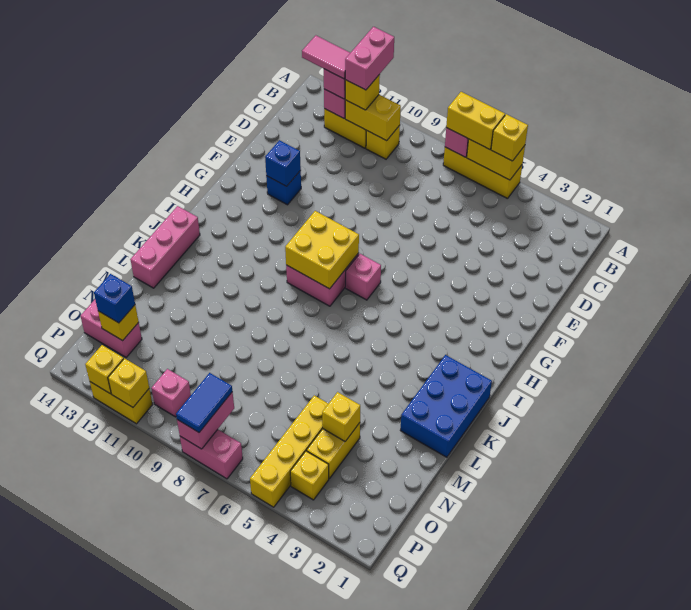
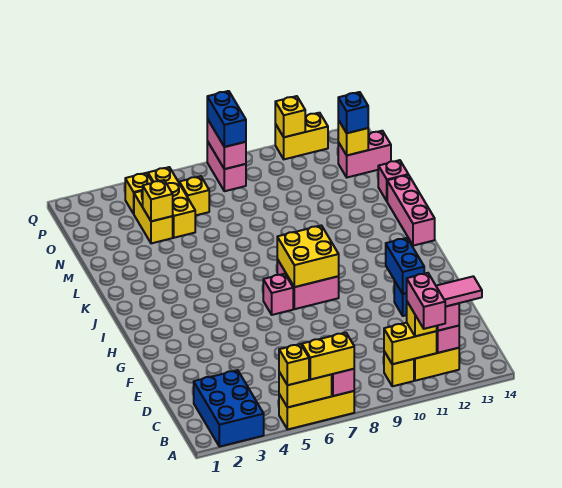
blue 1x1 brick [265,140,301,186] -> blue 1x2 brick [386,238,424,294]
blue 2x3 brick [400,355,492,457] -> blue 2x3 brick moved to [194,370,264,447]
yellow 1x4 brick [250,395,328,507] -> yellow 1x3 brick [148,167,195,238]
blue 1x2 tile [176,373,232,432] -> blue 1x2 brick [207,91,246,147]
pink 1x1 brick [151,369,191,417] -> pink 1x1 brick moved to [378,160,408,201]
pink 1x2 brick [180,429,243,479] -> pink 1x2 brick turned to [207,141,246,191]
yellow 1x1 brick [85,345,124,394] -> yellow 1x1 brick moved to [179,176,209,216]

